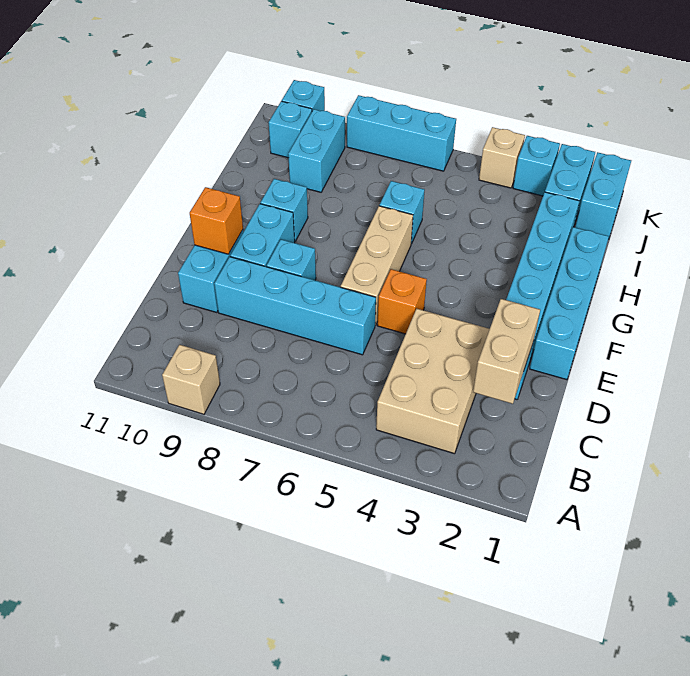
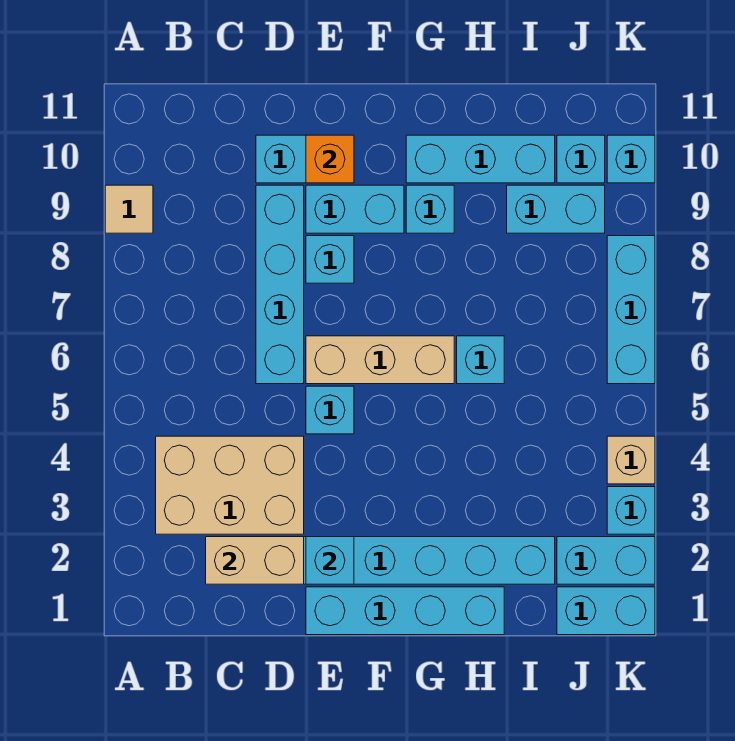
tan 1x1 brick [162,345,220,414] -> tan 1x1 tile [105,185,153,233]
none -> cyan 1x1 brick [306,537,354,584]
orange 1x1 brick [377,269,427,334] -> cyan 1x1 brick [306,386,354,434]
none -> cyan 1x3 brick [406,135,555,183]

